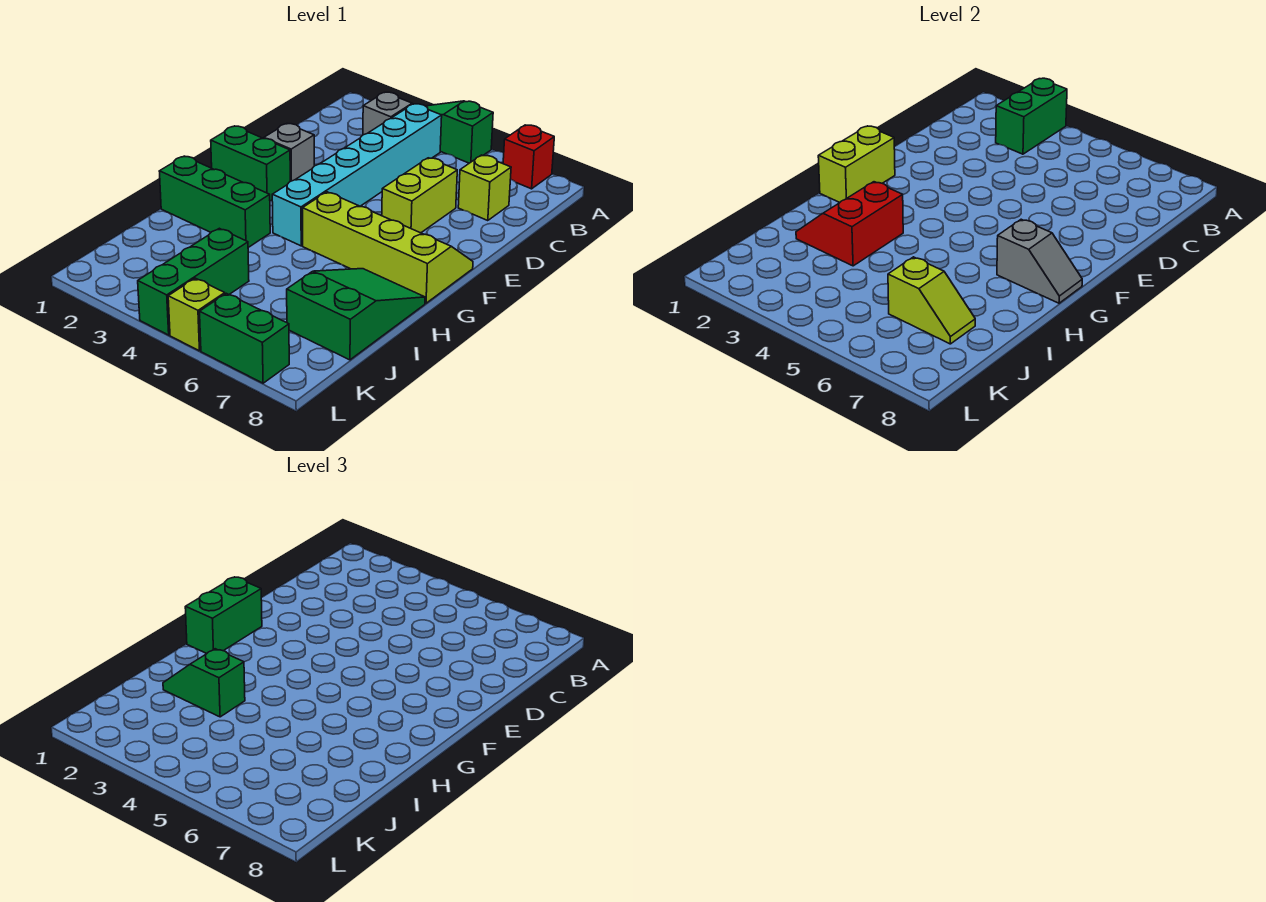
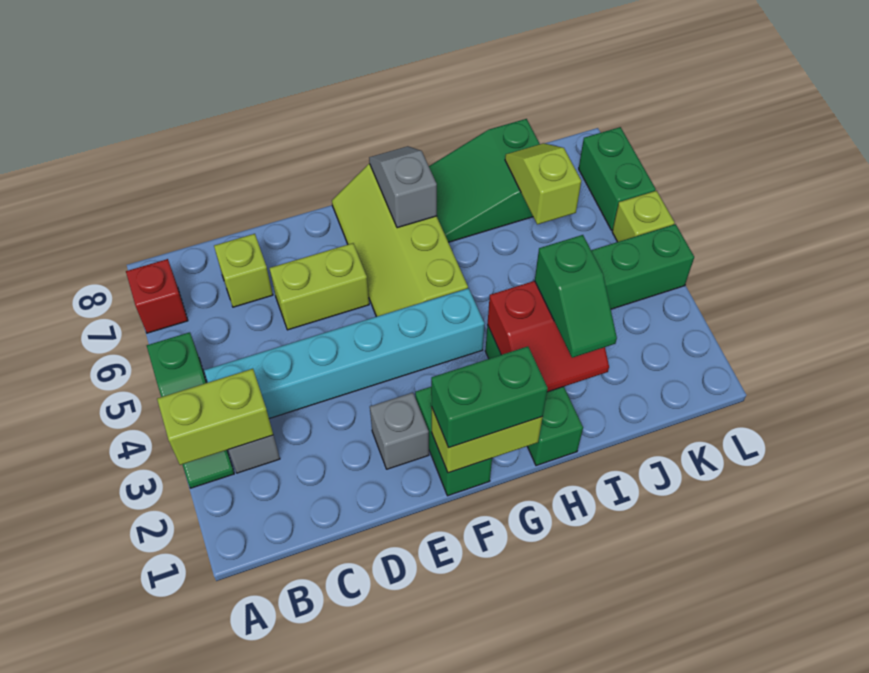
green 1x2 brick [996,78,1067,154] -> lime 1x2 brick [157,369,273,465]

